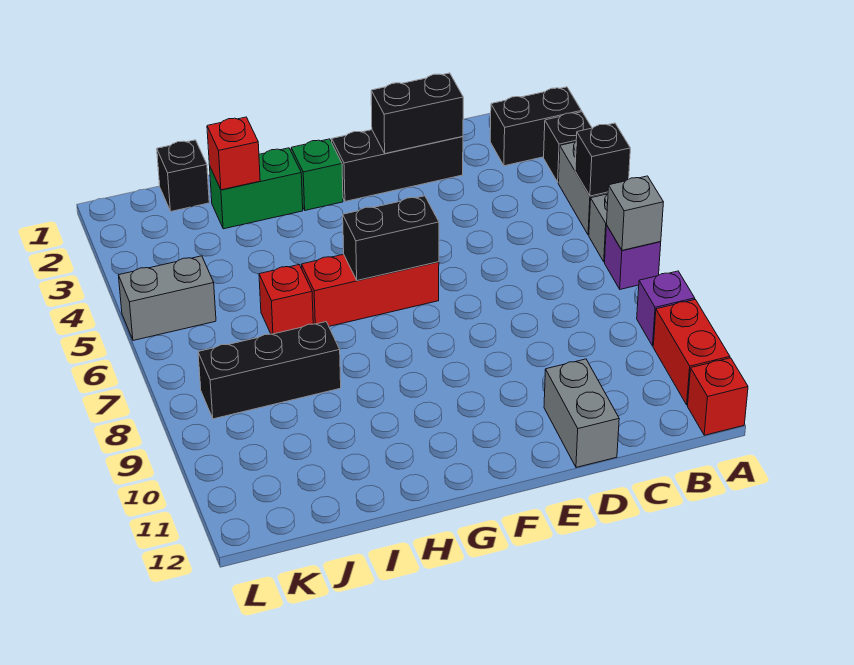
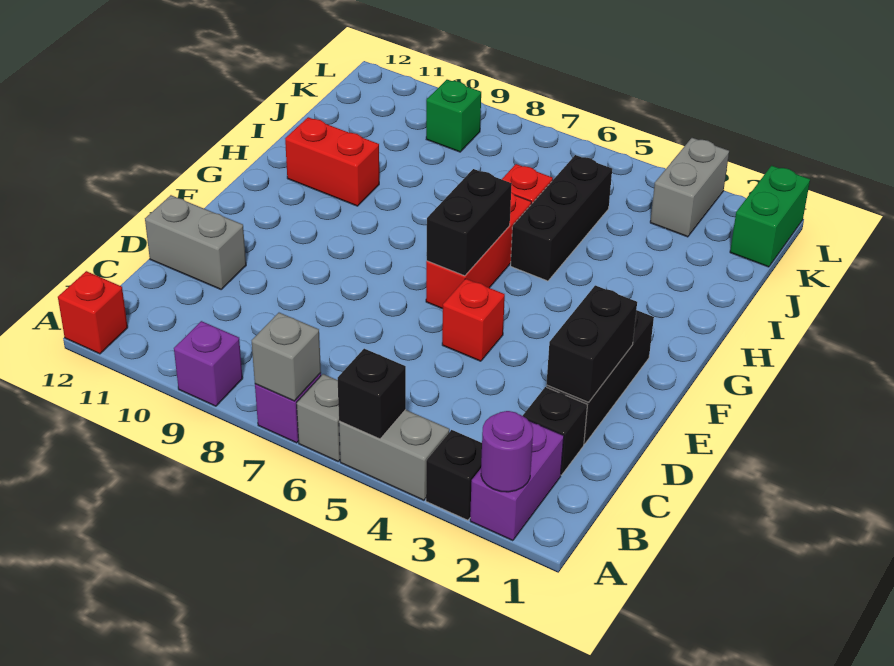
black 1x2 brick [490,87,581,166] -> purple 1x2 brick [470,421,564,541]
none -> purple 1x1 round brick [481,411,533,492]
red 1x2 brick [653,300,730,405] -> red 1x2 brick moved to [285,117,379,206]
green 1x1 brick [291,139,343,210] -> green 1x1 brick moved to [426,80,481,152]
green 1x2 brick [210,148,303,229] -> green 1x2 brick moved to [730,166,810,267]
red 1x1 brick [207,117,260,190] -> red 1x1 brick moved to [442,279,505,361]
black 1x3 brick [198,322,341,419] -> black 1x3 brick moved to [511,155,612,281]
black 1x1 brick [157,140,209,211] -> black 1x1 brick moved to [523,387,587,475]
grey 1x2 brick [119,256,216,340] -> grey 1x2 brick moved to [650,138,729,237]

